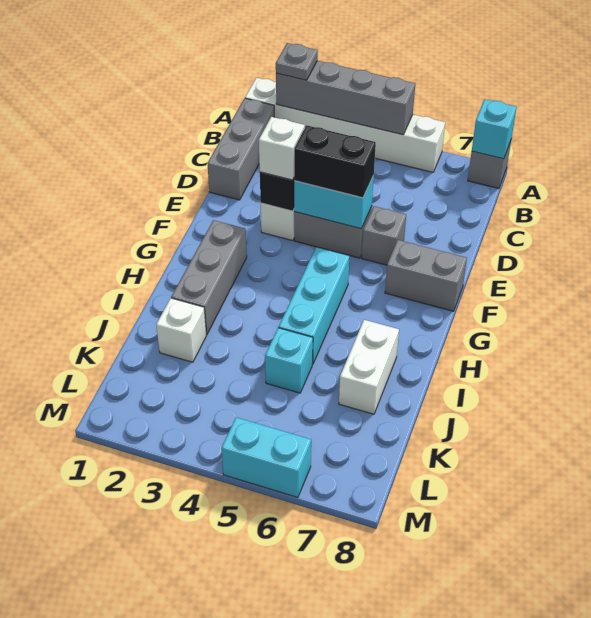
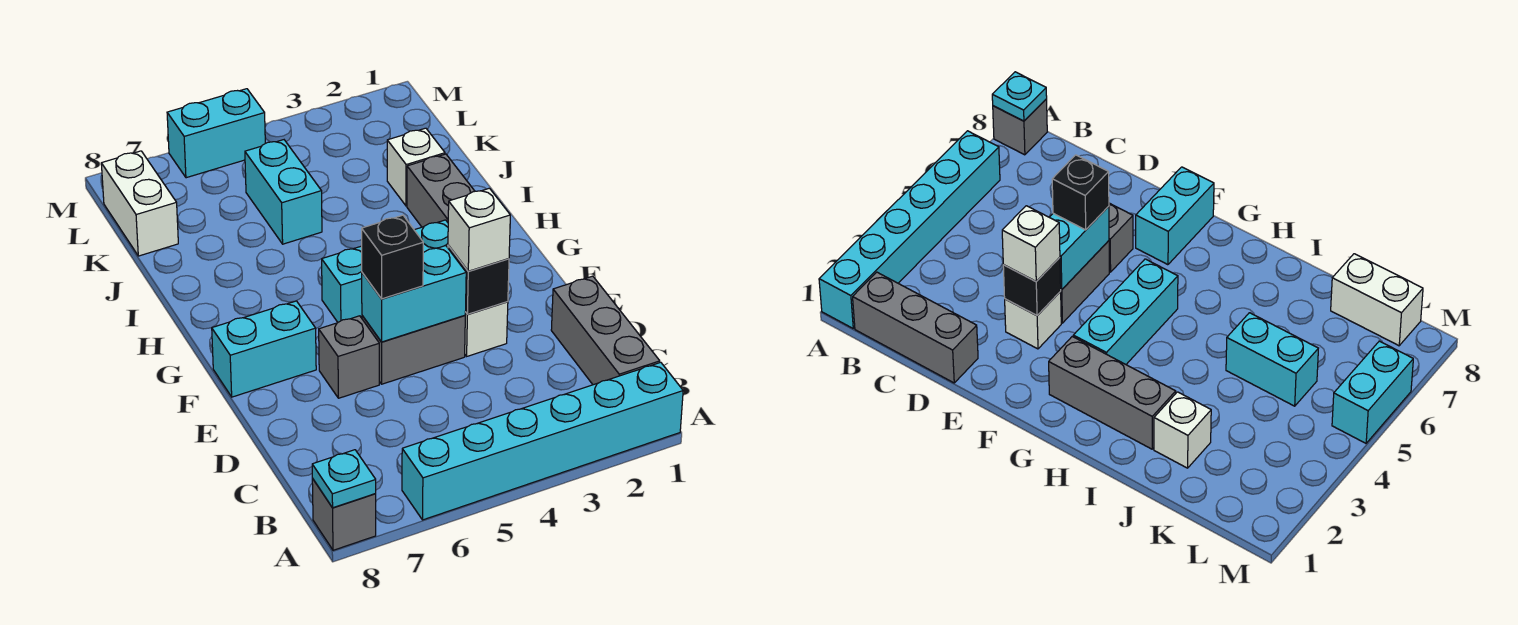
white 1x6 brick [245,78,445,172] -> cyan 1x6 brick [402,362,683,520]
grey 1x4 brick [276,61,415,135] -> none
grey 1x1 plate [276,43,318,80] -> none
cyan 1x1 brick [472,99,517,159] -> cyan 1x1 plate [312,450,376,508]
black 1x2 brick [294,125,376,198] -> black 1x1 brick [362,215,423,299]
grey 1x2 brick [385,240,467,311] -> cyan 1x2 brick [212,301,316,397]
cyan 1x3 brick [279,247,349,363] -> cyan 1x3 brick turned to [322,220,448,322]
white 1x2 brick [339,320,399,414] -> white 1x2 brick moved to [101,151,178,256]
cyan 1x1 brick [265,328,313,393] -> cyan 1x2 brick [245,140,322,244]

